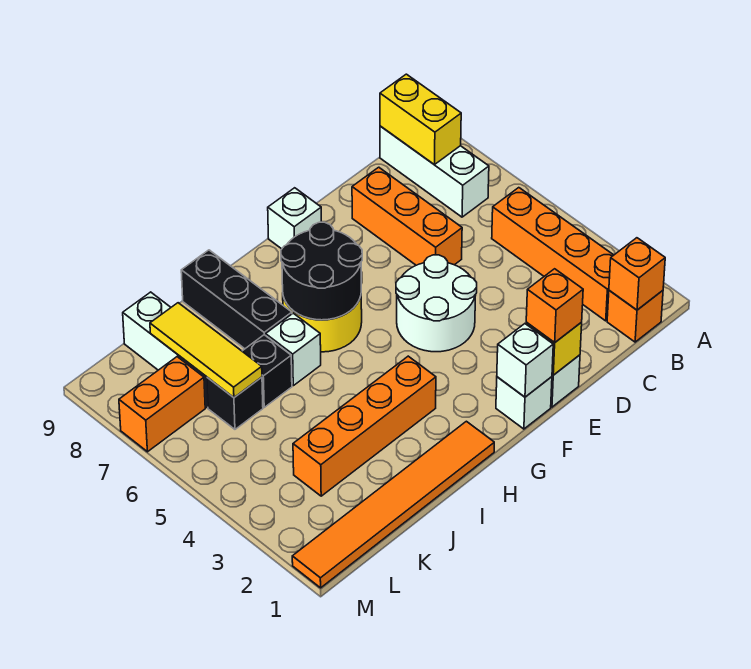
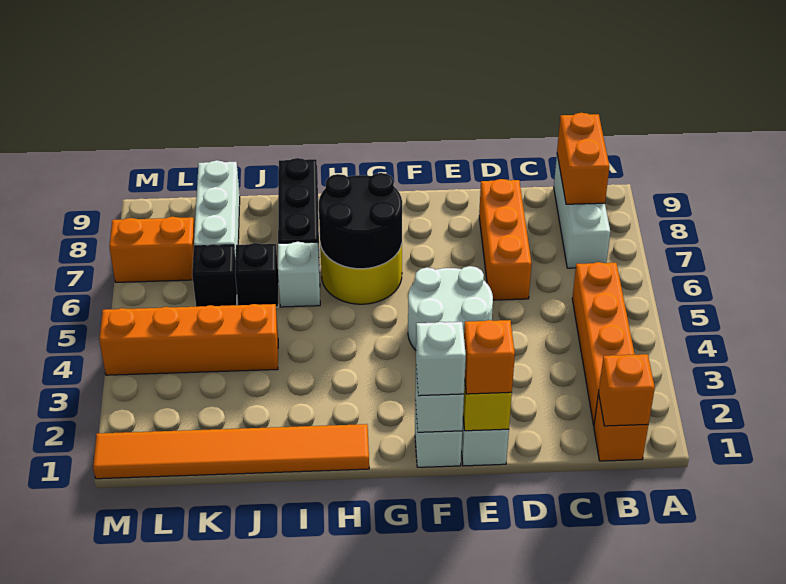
yellow 1x2 brick [380,74,461,165] -> orange 1x2 brick [557,113,609,204]
white 1x1 brick [268,188,321,249] -> white 1x1 brick moved to [416,322,466,396]
orange 1x4 brick [293,356,436,496] -> orange 1x4 brick moved to [99,304,278,375]
yellow 1x3 tile [150,303,262,397] -> none

